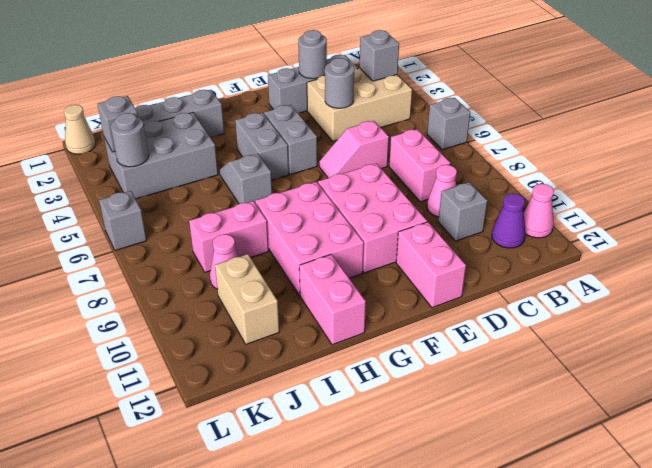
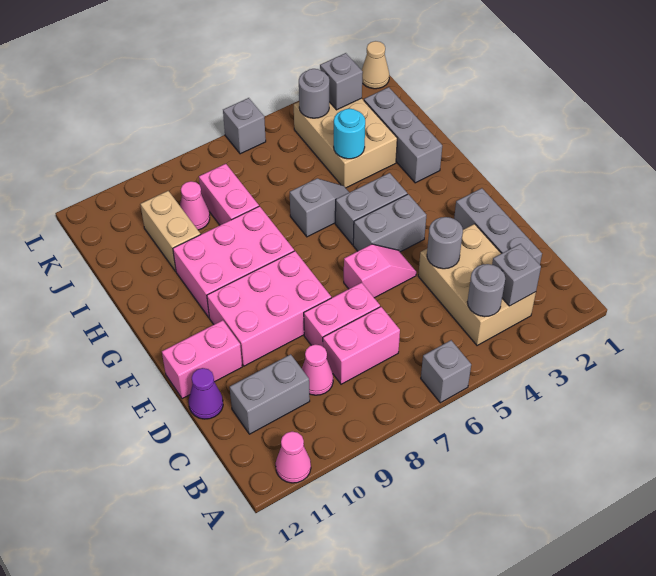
purple 1x1 cone [492,193,525,248] -> purple 1x1 cone moved to [189,368,223,419]
grey 1x1 brick [438,182,487,241] -> grey 1x2 brick [230,354,310,434]
grey 1x1 round brick [298,30,327,79] -> grey 1x1 round brick moved to [467,264,505,317]
pink 1x2 slope [319,121,389,178] -> pink 1x2 slope turned to [344,244,416,298]
pink 1x2 brick [299,254,366,345] -> pink 1x2 brick moved to [304,283,380,347]
grey 2x3 brick [104,113,218,199] -> tan 2x3 brick [294,98,397,188]
none -> cyan 1x1 round brick [334,109,365,159]
tan 1x2 brick [215,254,279,344] -> tan 1x2 brick turned to [140,191,201,271]

